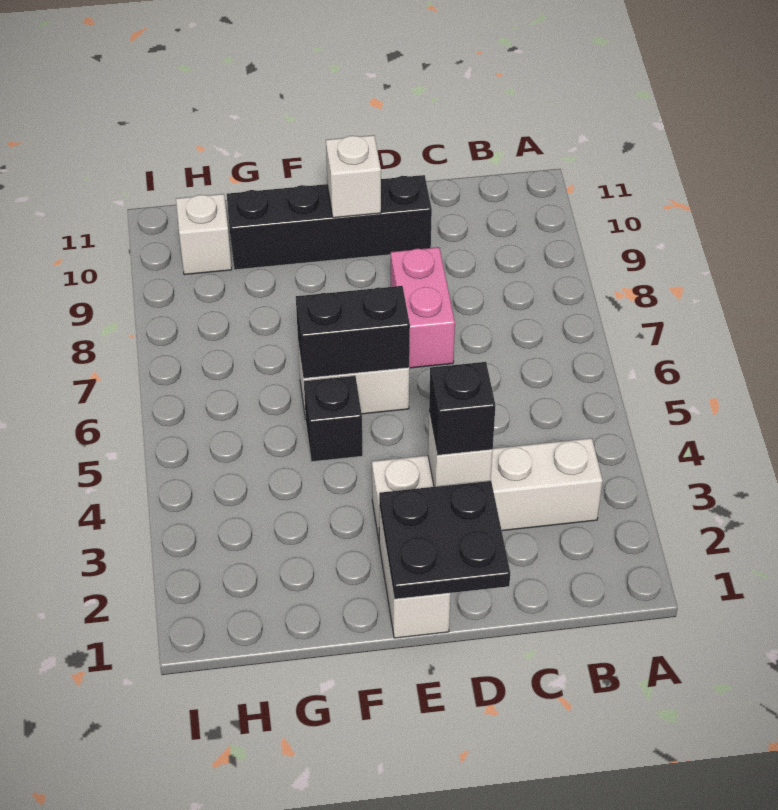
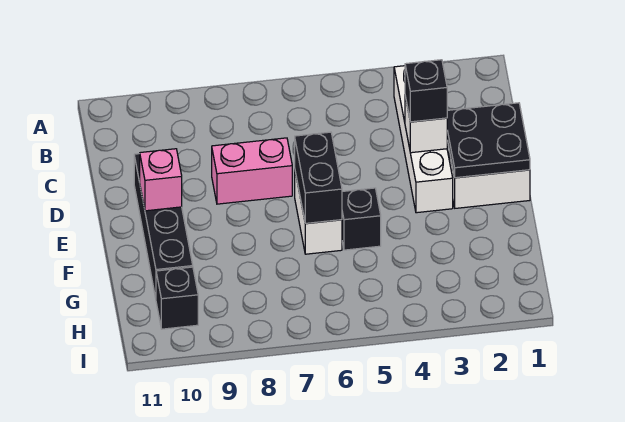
white 1x1 brick [326,135,381,218] -> pink 1x1 brick [140,149,182,211]
white 1x1 brick [176,194,232,275] -> black 1x1 brick [156,267,198,329]

